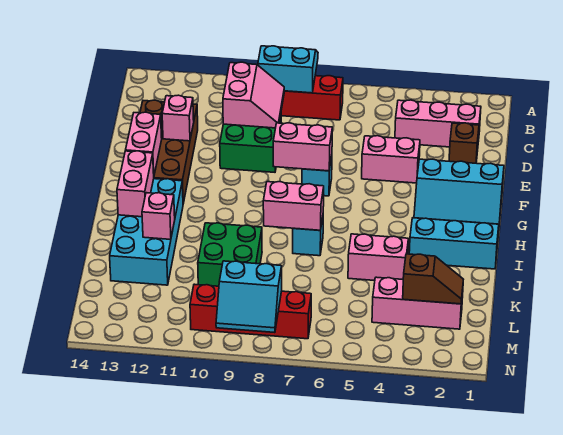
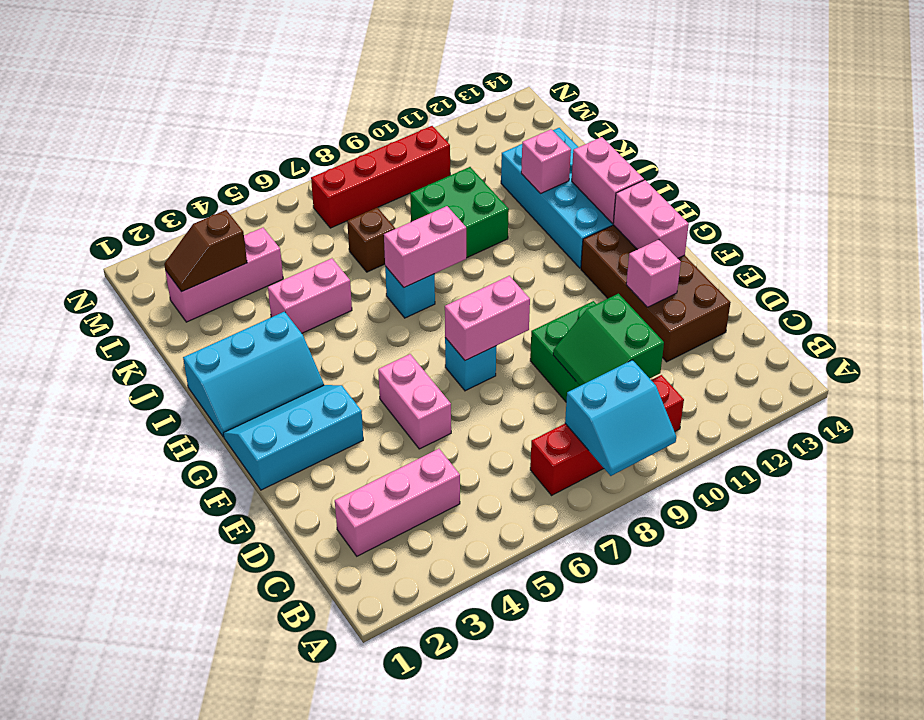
pink 2x2 slope [223,62,284,128] -> green 2x2 slope [553,294,664,386]
brown 1x1 brick [449,123,479,163] -> brown 1x1 brick moved to [347,208,395,272]
pink 1x2 brick [362,136,420,183] -> pink 1x2 brick turned to [378,354,451,449]
cyan 2x2 slope [216,261,282,333] -> none

